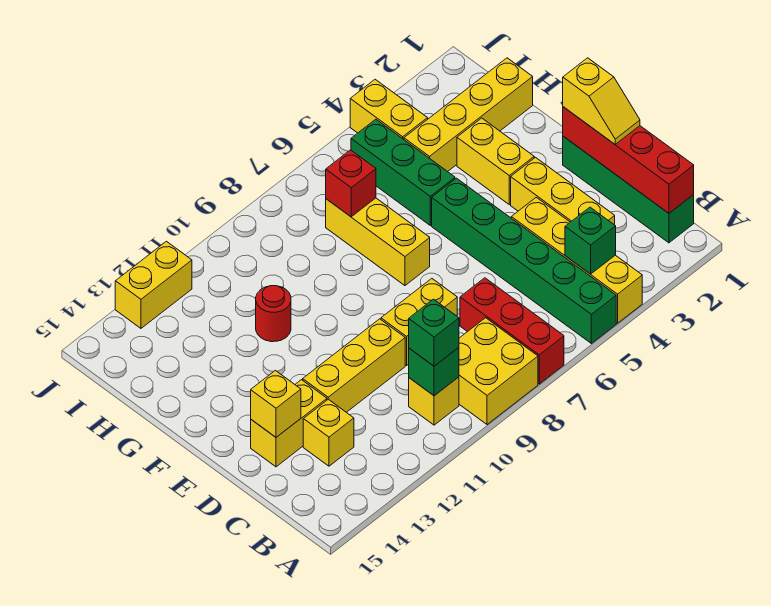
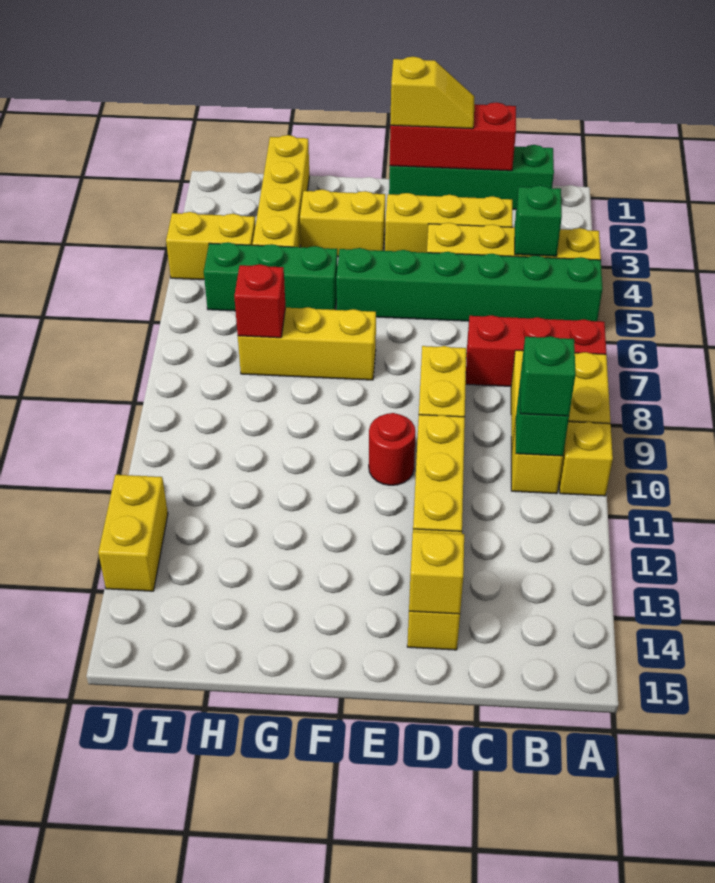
red 1x4 brick [563,107,694,213] -> red 1x3 brick [390,102,516,171]
yellow 1x1 brick [303,399,354,466] -> yellow 1x1 brick moved to [559,422,613,496]
red 1x1 round brick [256,286,291,342] -> red 1x1 round brick moved to [369,413,415,485]

